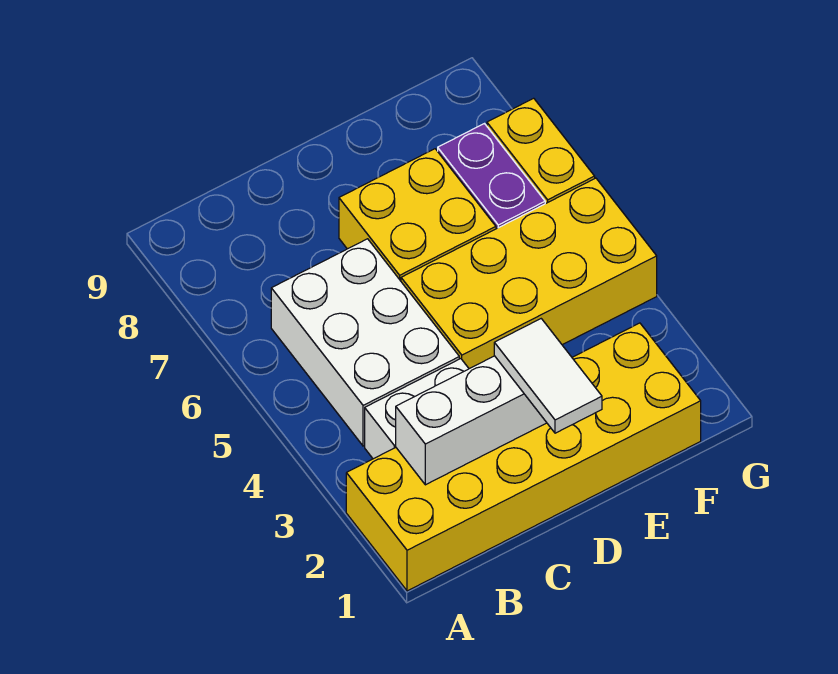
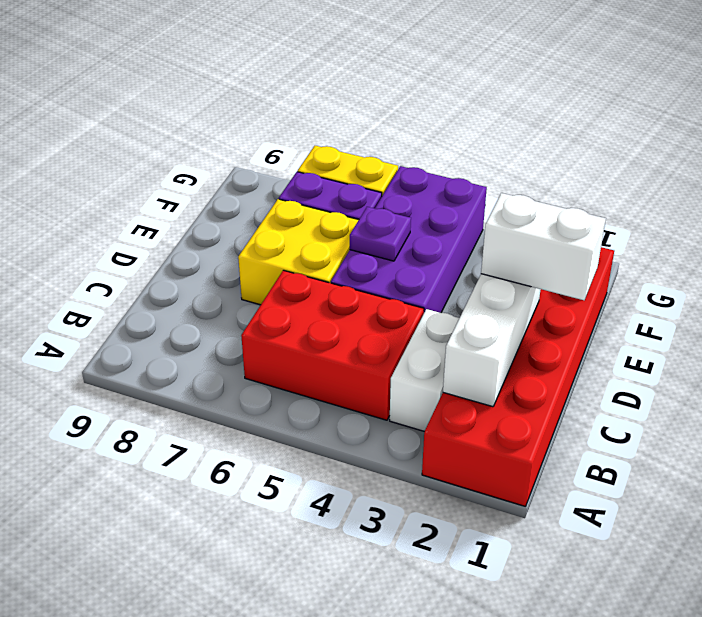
yellow 2x6 brick [346,323,701,591] -> red 2x6 brick [422,247,614,506]
white 2x3 brick [271,239,459,446] -> red 2x3 brick [241,270,424,420]
white 1x2 tile [494,319,602,433] -> white 1x2 brick [481,193,606,300]
yellow 2x4 brick [401,178,657,369] -> purple 2x4 brick [331,166,487,313]
none -> purple 1x1 plate [350,207,411,261]

